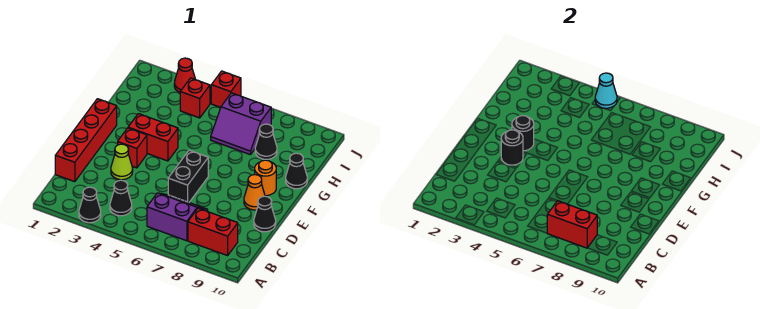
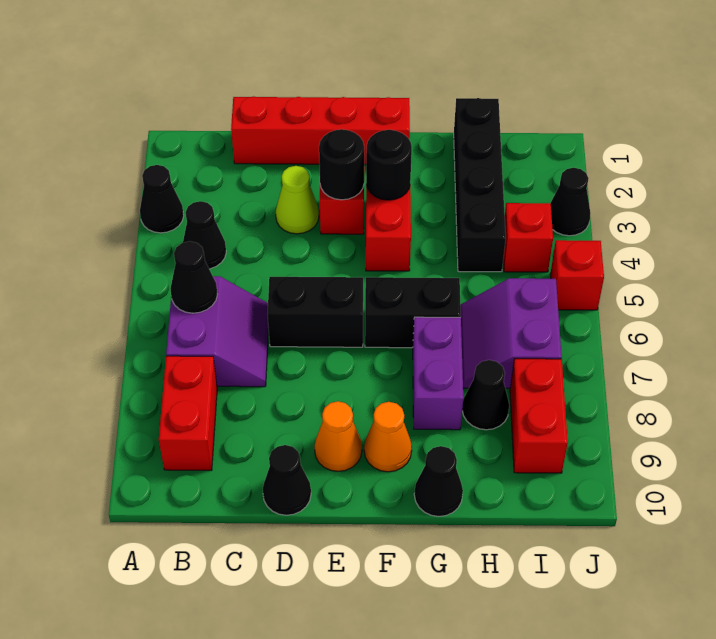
none -> black 1x1 cone [170,241,217,313]
red 1x2 brick [547,201,597,248] -> red 1x2 brick moved to [510,359,568,473]
none -> black 1x2 brick [365,277,461,348]
orange 1x1 round brick [255,160,276,196] -> orange 1x1 cone [364,402,412,472]
none -> purple 1x2 brick [413,317,463,430]
none -> black 1x4 brick [454,98,506,272]
red 1x1 cone [174,58,196,92] -> black 1x1 cone [551,168,591,236]
cyan 1x1 cone [595,73,617,108] -> none

